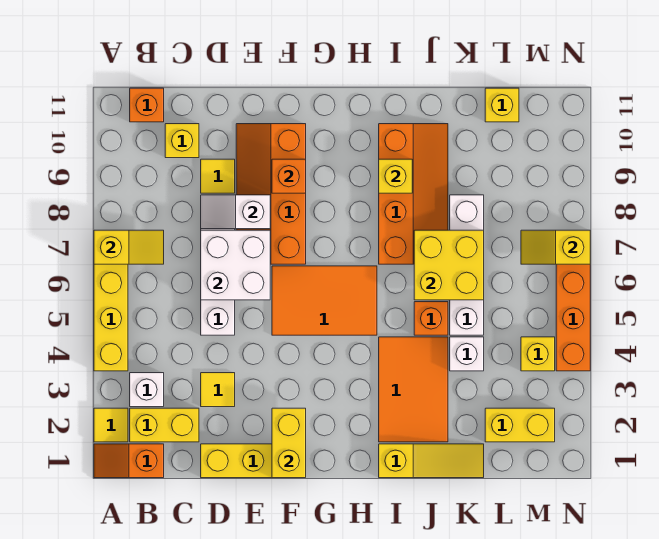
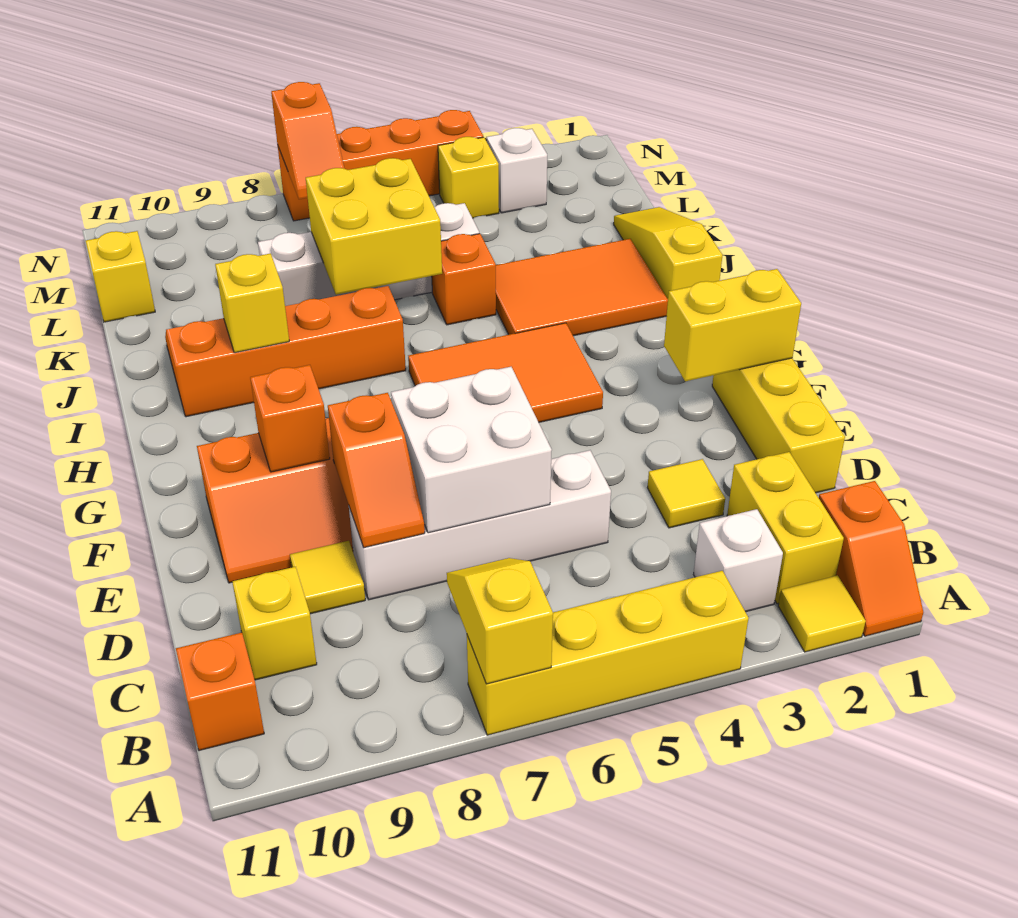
white 1x2 slope [201,195,270,229] -> orange 1x2 slope [328,393,425,548]
orange 2x3 tile [272,266,377,335] -> orange 2x3 tile turned to [408,323,603,422]
white 1x1 brick [450,337,484,371] -> white 1x1 brick moved to [486,128,547,213]
yellow 1x2 brick [485,408,555,442] -> none
yellow 1x2 slope [521,230,590,264] -> orange 1x2 slope [271,82,344,199]

